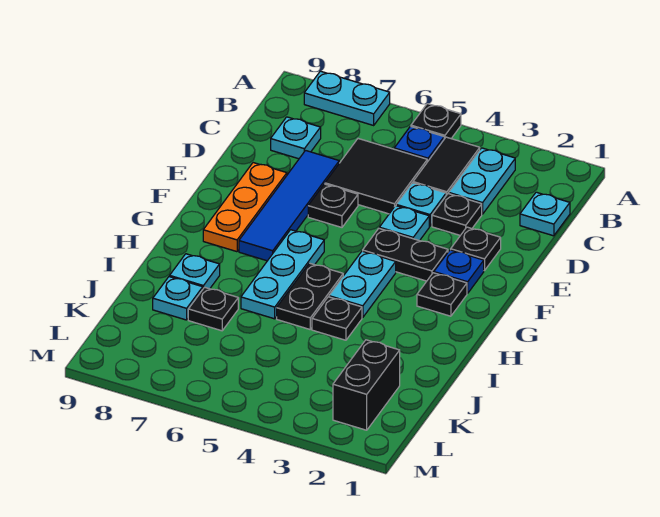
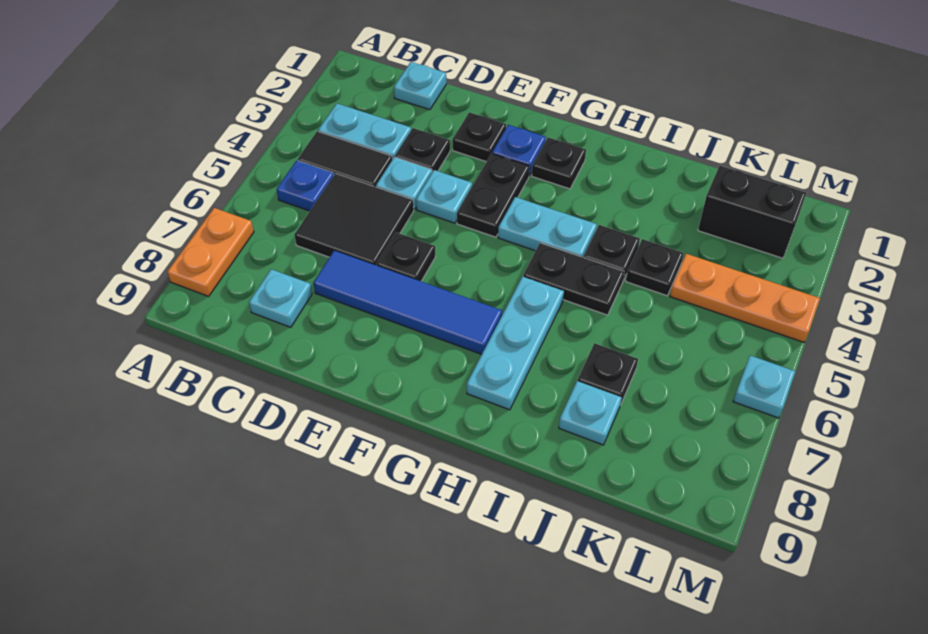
black 1x1 plate [411,104,461,139] -> black 1x1 plate moved to [626,239,684,296]
cyan 1x2 plate [304,71,390,125] -> orange 1x2 plate [167,208,254,296]
orange 1x3 plate [203,163,287,252] -> orange 1x3 plate moved to [670,254,820,342]
cyan 1x3 plate [241,230,324,319] -> cyan 1x3 plate turned to [467,276,564,410]
cyan 1x1 plate [170,254,220,289] -> cyan 1x1 plate moved to [733,356,795,418]

